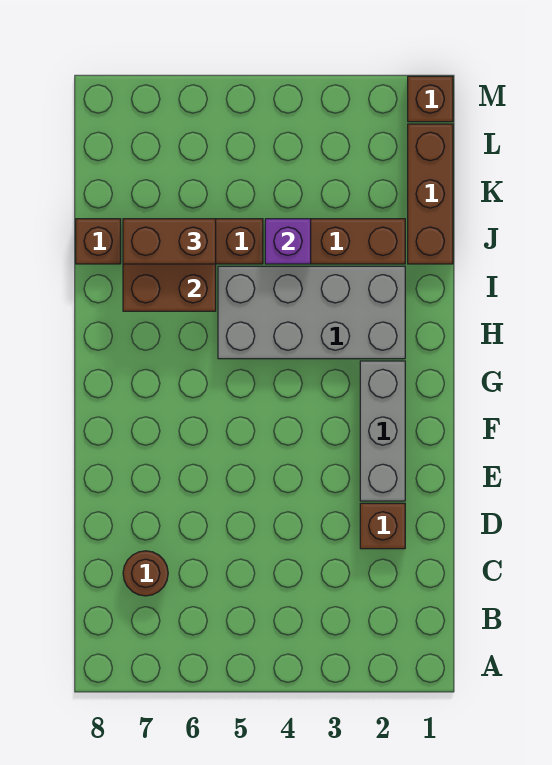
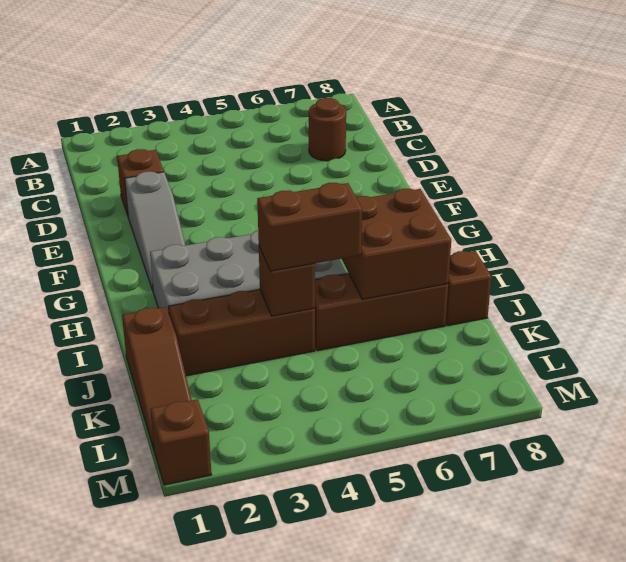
grey 1x3 brick [360,361,405,501] -> grey 1x3 slope [125,172,185,290]
brown 1x3 brick [408,124,453,264] -> brown 1x3 slope [122,307,192,449]
purple 1x1 brick [265,219,311,264] -> brown 1x1 brick [259,247,315,316]
brown 1x2 brick [123,219,216,264] -> brown 1x2 brick moved to [257,183,362,271]

